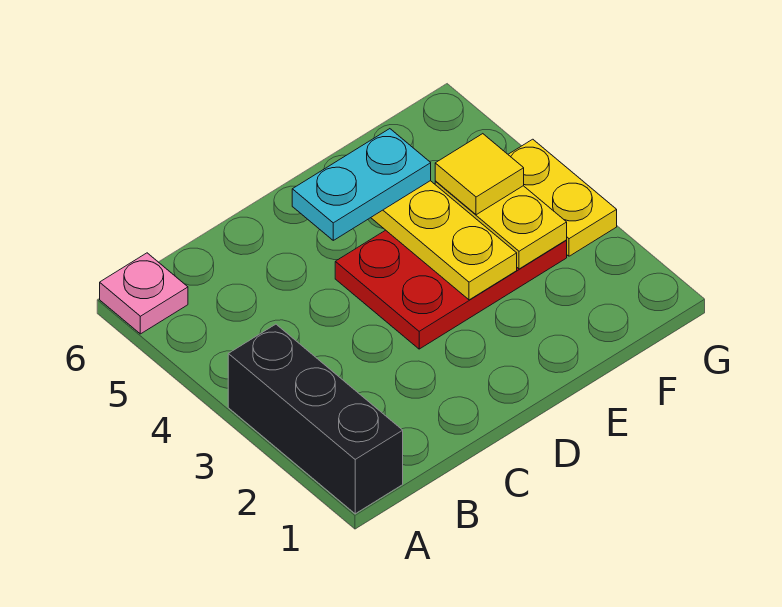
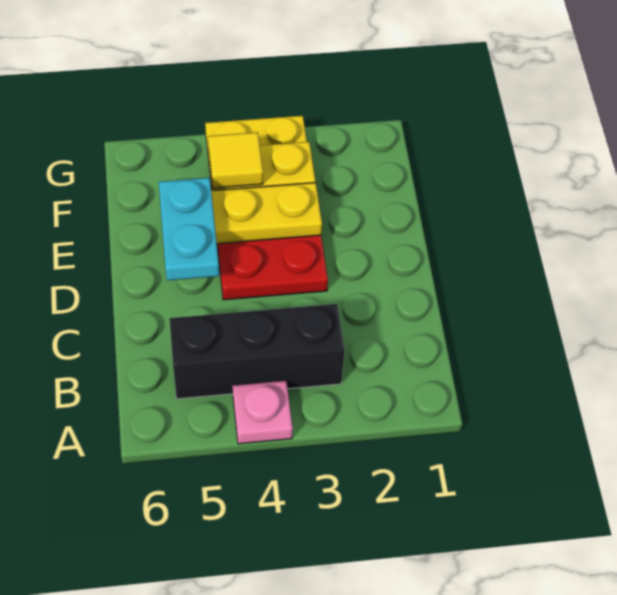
black 1x3 brick [228,324,403,514] -> black 1x3 brick moved to [169,304,345,399]
pink 1x1 plate [100,253,188,334] -> pink 1x1 plate moved to [233,381,293,444]

